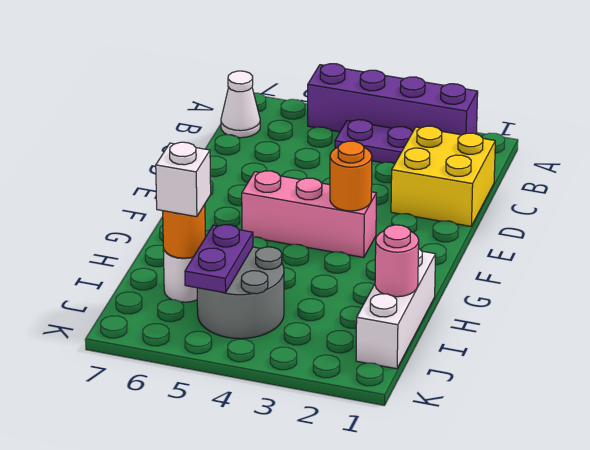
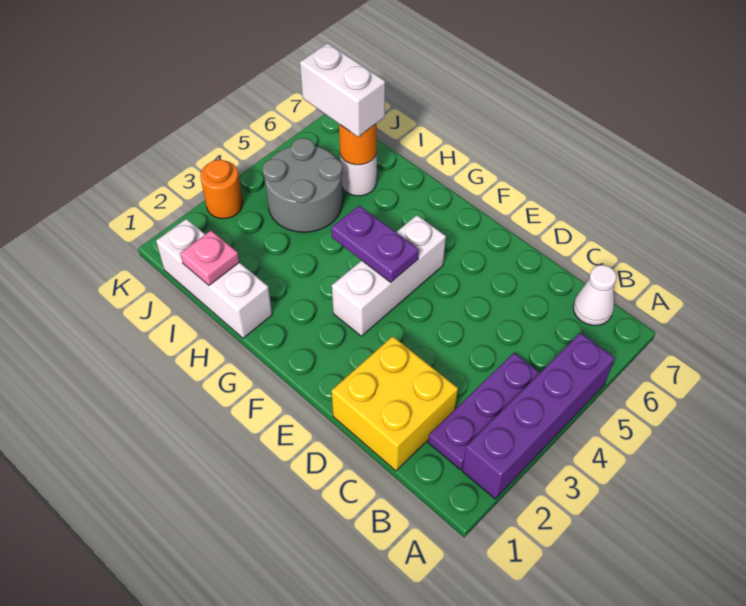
pink 1x3 brick [242,171,376,258] -> white 1x3 brick [332,215,446,336]
orange 1x1 round brick [330,141,372,211] -> orange 1x1 round brick moved to [200,160,243,219]
pink 1x1 round brick [375,225,419,297] -> pink 1x1 plate [180,231,239,285]
purple 1x2 plate [185,225,253,293] -> purple 1x2 plate moved to [331,205,419,282]
white 1x1 brick [156,142,211,217] -> white 1x2 brick [300,43,385,137]

